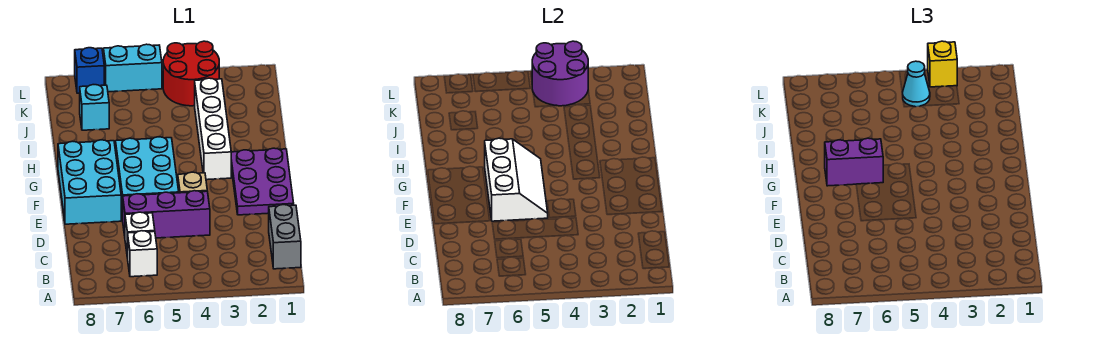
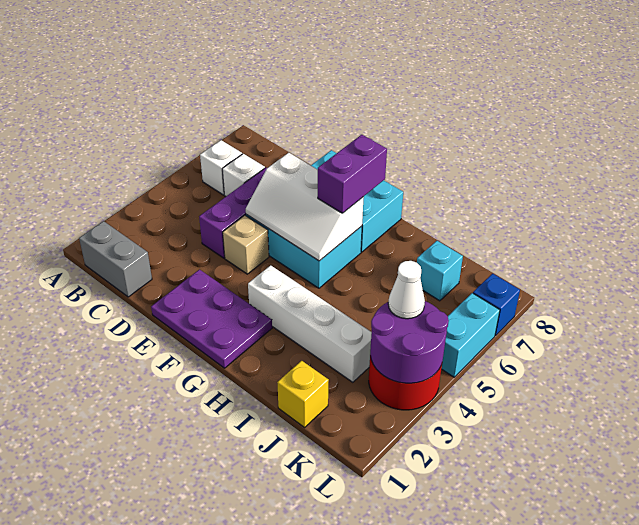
cyan 1x1 cone [902,61,930,107] -> white 1x1 cone [388,261,425,319]
yellow 1x1 brick [927,41,957,87] -> yellow 1x1 brick moved to [277,361,329,427]

